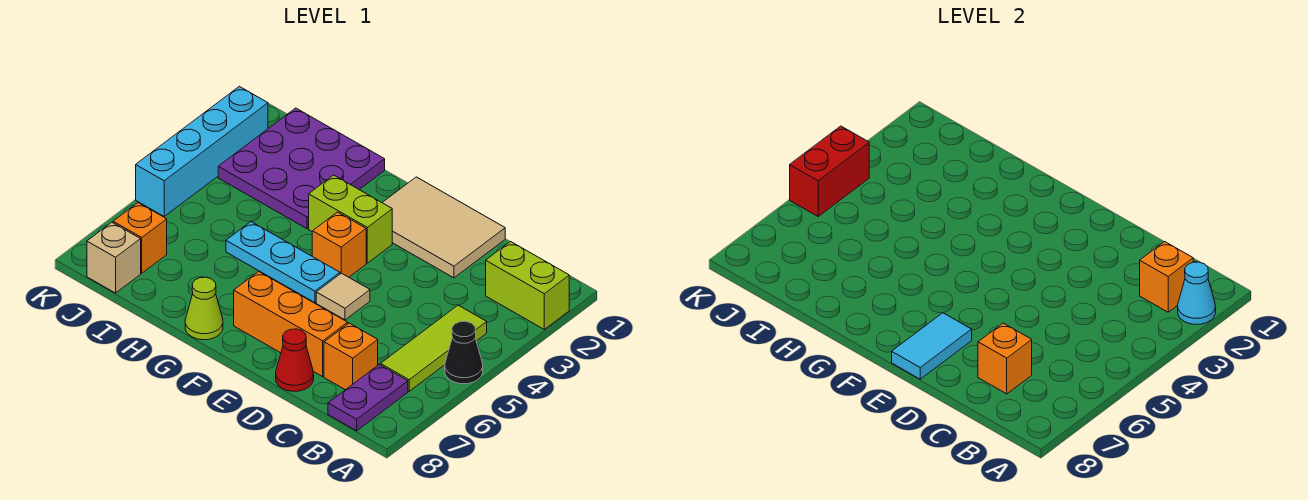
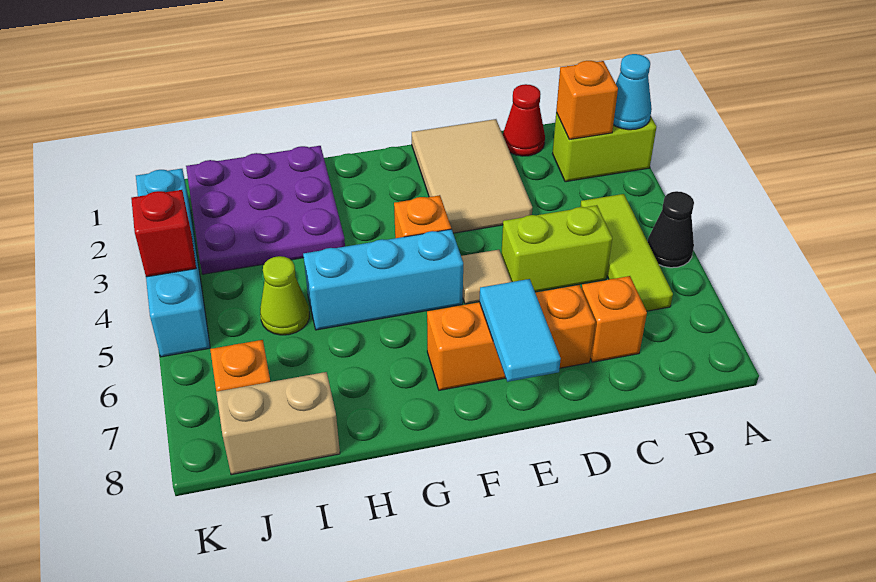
purple 1x2 plate [328,364,408,431] -> none
orange 1x1 brick [978,323,1032,394] -> none
tan 2x3 tile [382,177,505,278] -> tan 2x3 tile turned to [412,119,532,233]
red 1x1 cone [276,329,314,391] -> red 1x1 cone moved to [503,84,545,156]
lime 1x2 brick [309,175,392,263] -> lime 1x2 brick moved to [501,205,612,292]
cyan 1x3 plate [226,222,340,303] -> cyan 1x3 brick [303,229,463,330]
lime 1x1 cone [185,277,223,340] -> lime 1x1 cone moved to [260,256,309,335]
tan 1x1 brick [87,222,141,293] -> tan 1x2 brick [216,372,340,475]
red 1x2 brick [790,126,869,216] -> red 1x1 brick [131,190,196,277]

